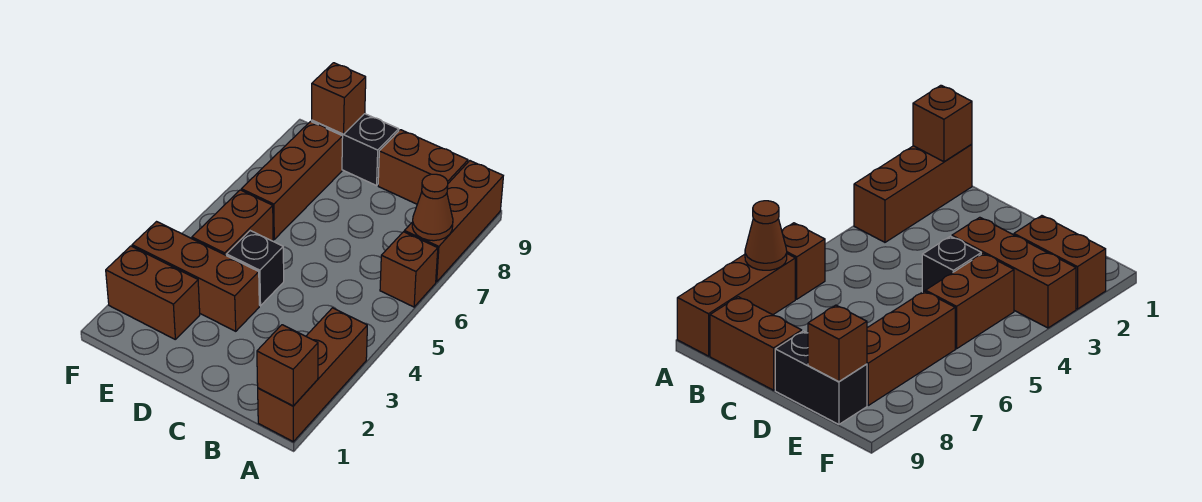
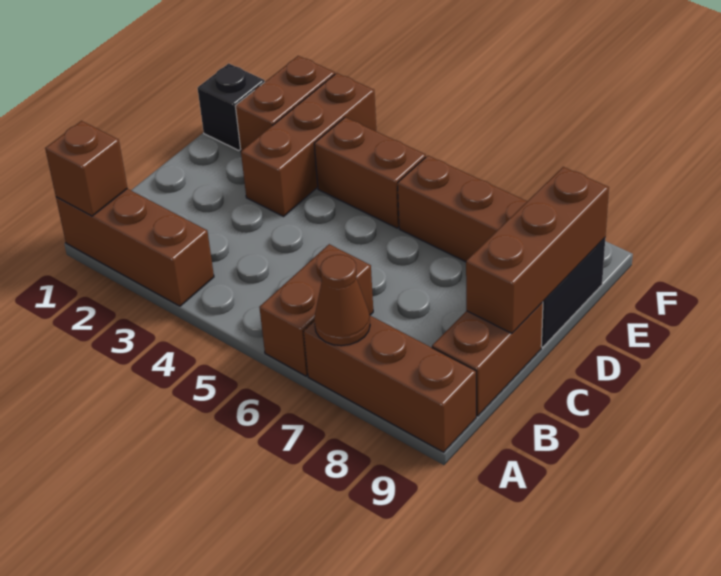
brown 1x1 brick [380,232,438,307] -> brown 1x2 brick [259,244,373,376]
black 1x1 brick [226,231,284,306] -> black 1x1 brick moved to [198,63,265,151]
brown 1x1 brick [312,63,366,134] -> brown 1x3 brick [466,167,609,333]

